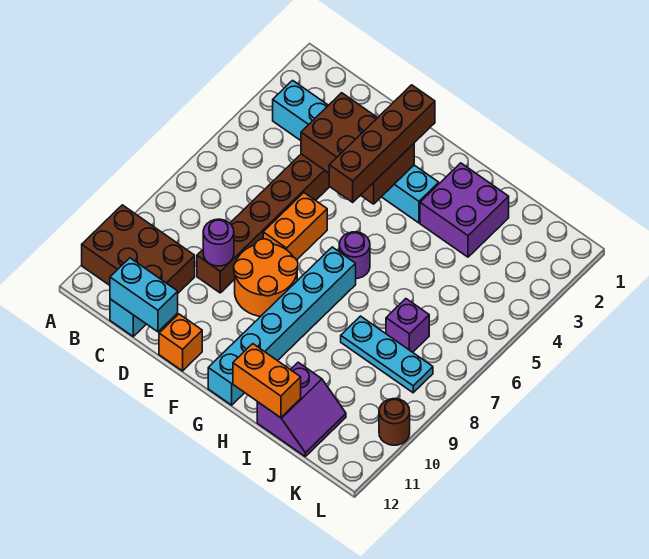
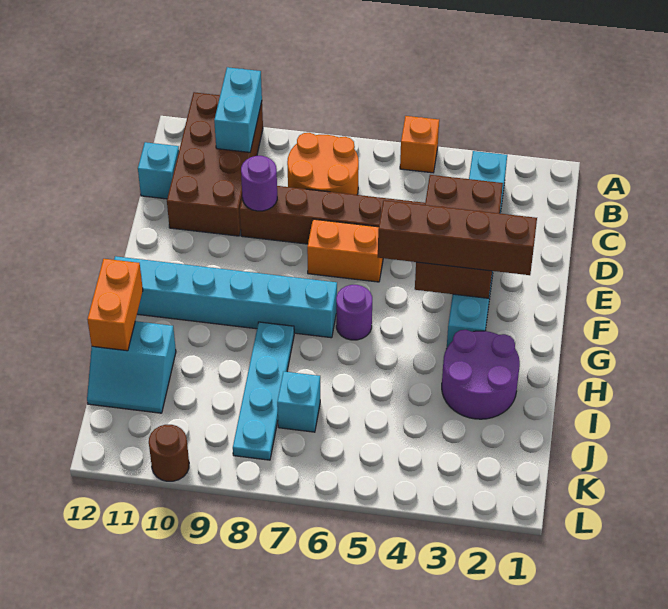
brown 2x3 brick [82,205,195,293] -> brown 2x4 brick [167,92,263,236]
cyan 1x2 brick [110,258,178,332] -> cyan 1x2 brick moved to [214,67,262,152]
orange 2x2 round brick [234,239,298,316] -> orange 2x2 round brick moved to [287,133,359,195]
orange 1x1 brick [159,314,202,371] -> orange 1x1 brick moved to [400,116,439,173]
purple 2x2 brick [420,163,509,257] -> purple 2x2 round brick [442,330,520,419]
cyan 1x3 plate [341,316,433,393] -> cyan 1x4 plate [233,322,294,460]
purple 2x2 slope [257,362,346,456] -> cyan 2x2 slope [87,321,176,413]
purple 1x1 brick [386,299,429,352] -> cyan 1x1 brick [277,372,320,432]

